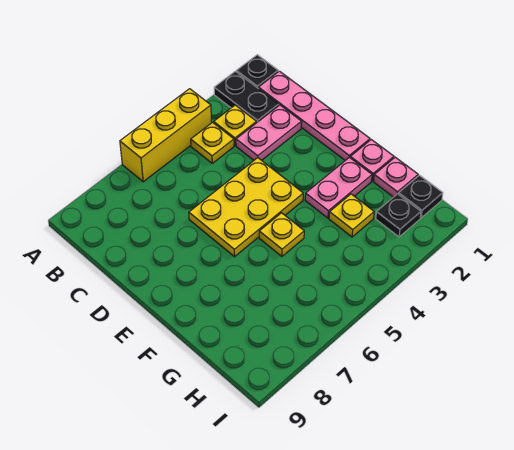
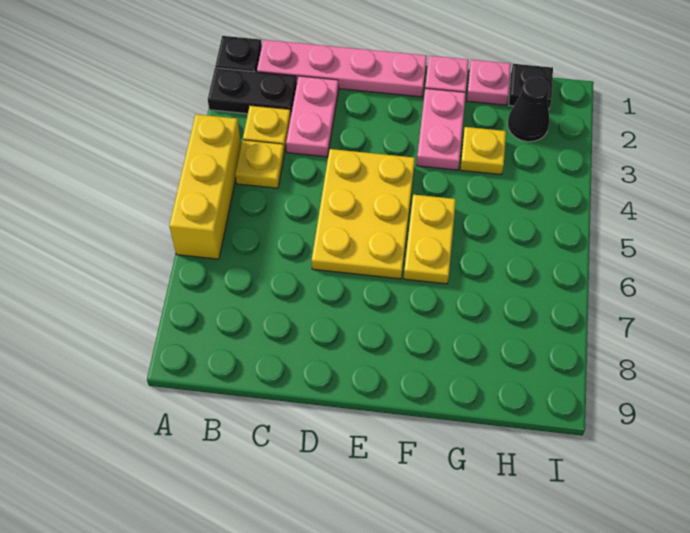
yellow 1x1 plate [259,213,304,256] -> yellow 1x2 plate [404,195,456,284]
black 1x1 plate [376,194,421,237] -> black 1x1 cone [508,77,550,142]

